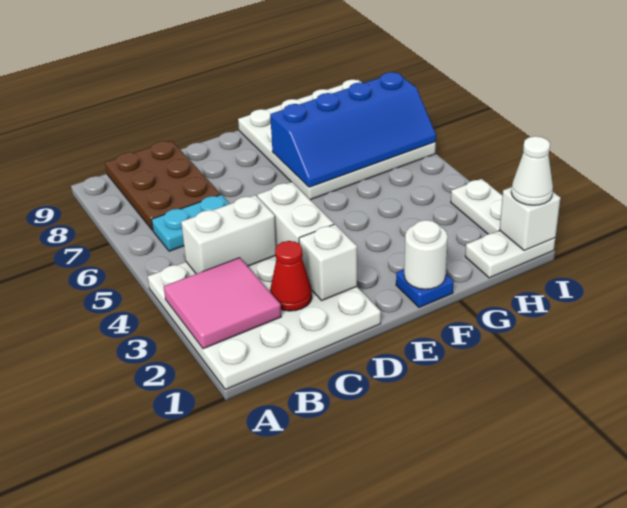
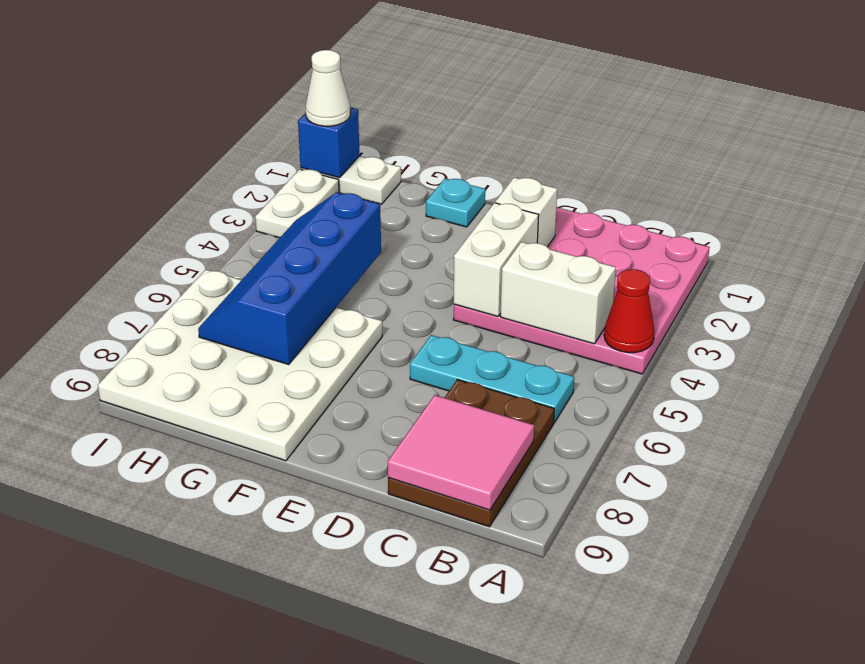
white 4x4 plate [148,256,381,390] -> pink 4x4 plate [453,207,710,374]
pink 2x2 tile [164,258,281,349] -> pink 2x2 tile moved to [388,395,534,510]
cyan 1x2 plate [152,195,229,251] -> cyan 1x3 plate [410,335,574,422]
red 1x1 cone [270,241,312,311] -> red 1x1 cone moved to [604,269,655,353]
blue 1x1 plate [396,270,454,307] -> cyan 1x1 plate [426,178,485,227]
white 1x1 round brick [404,220,448,289] -> none
blue 2x4 slope [270,72,436,187] -> blue 2x4 slope turned to [198,193,381,364]
white 1x1 brick [500,187,560,251] -> blue 1x1 brick [298,107,359,178]

